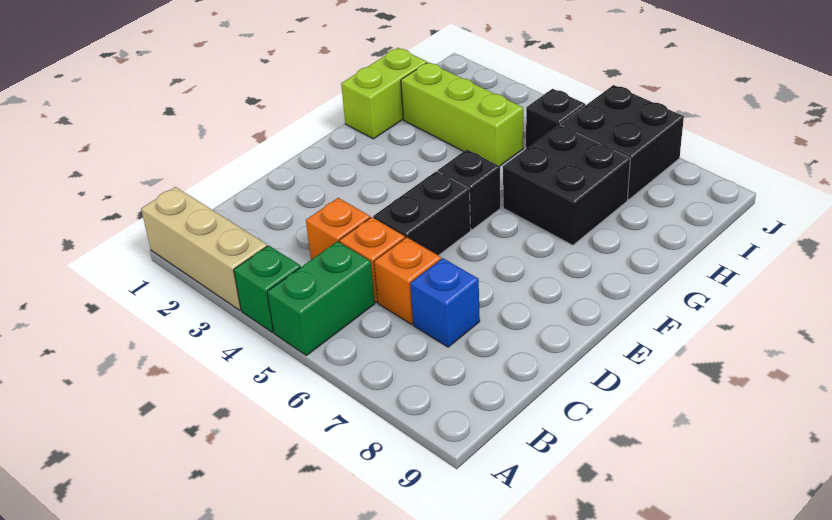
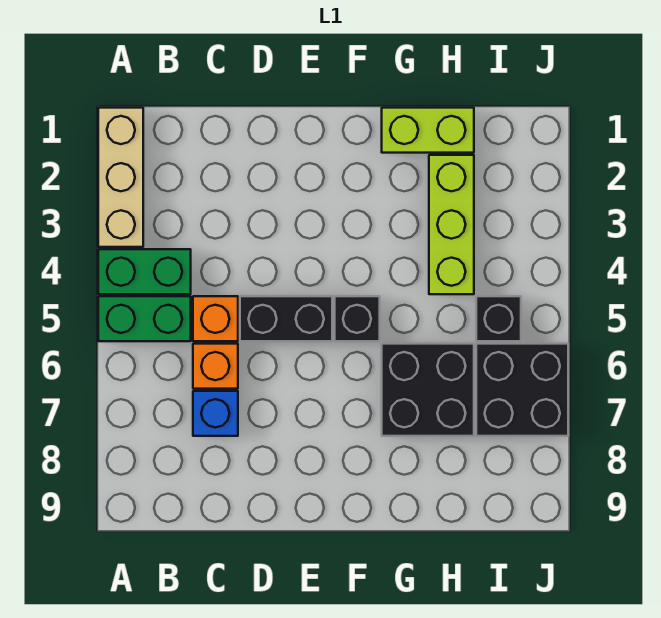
green 1x1 brick [234,245,301,333] -> green 1x2 brick [98,249,191,294]
orange 1x1 brick [306,198,370,260] -> none

